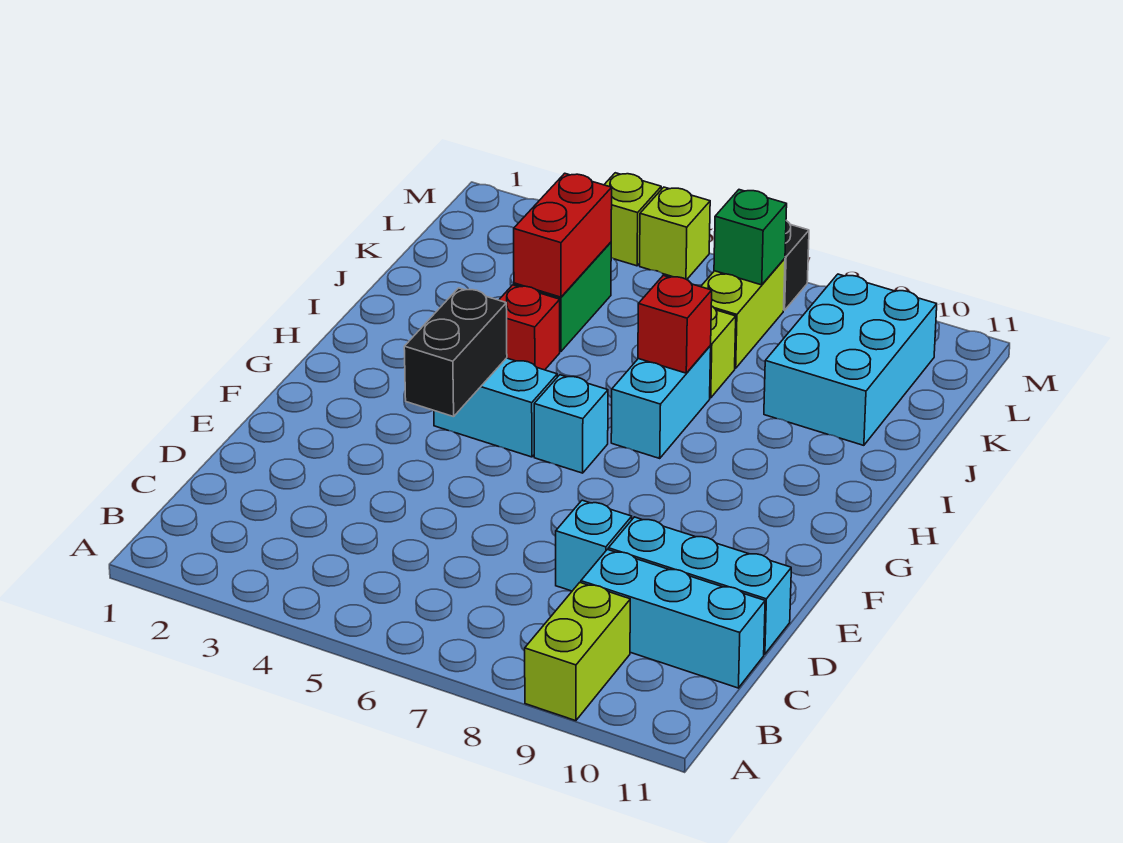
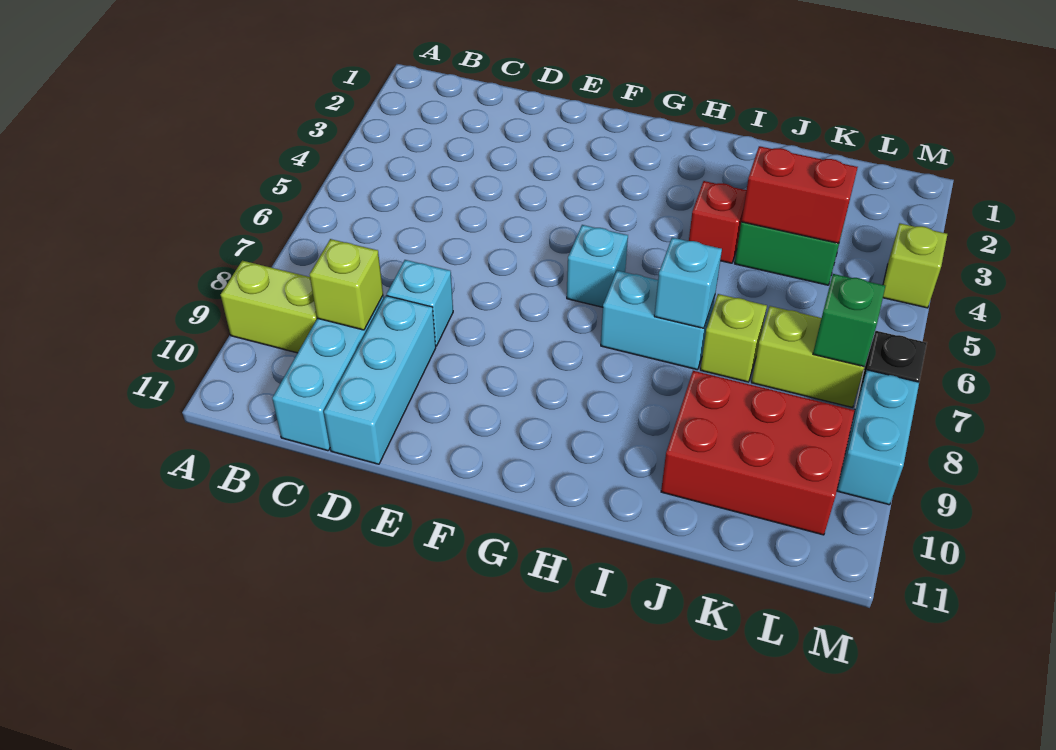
black 1x2 brick [404,288,507,417] -> none
cyan 1x2 brick [434,358,557,457] -> cyan 1x2 brick moved to [837,370,919,505]
red 1x1 brick [638,275,712,373] -> cyan 1x1 brick [654,238,722,328]
cyan 2x3 brick [764,274,937,445] -> red 2x3 brick [661,371,855,535]
lime 1x1 brick [640,187,710,280] -> lime 1x1 brick moved to [310,239,383,330]

